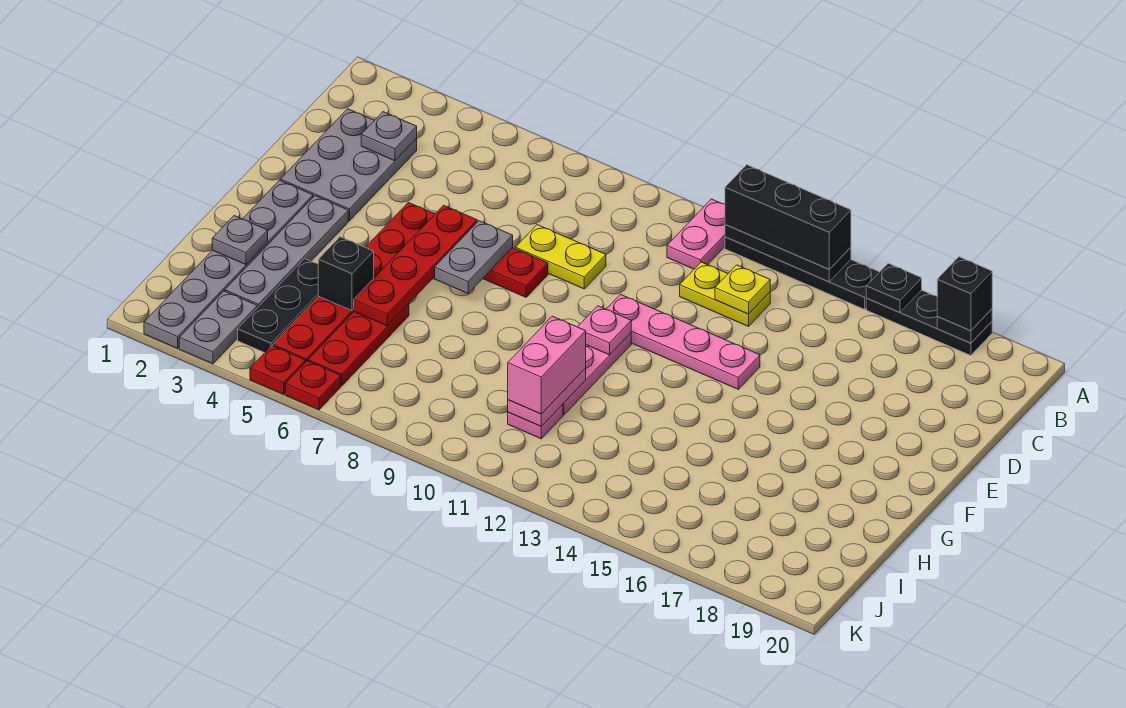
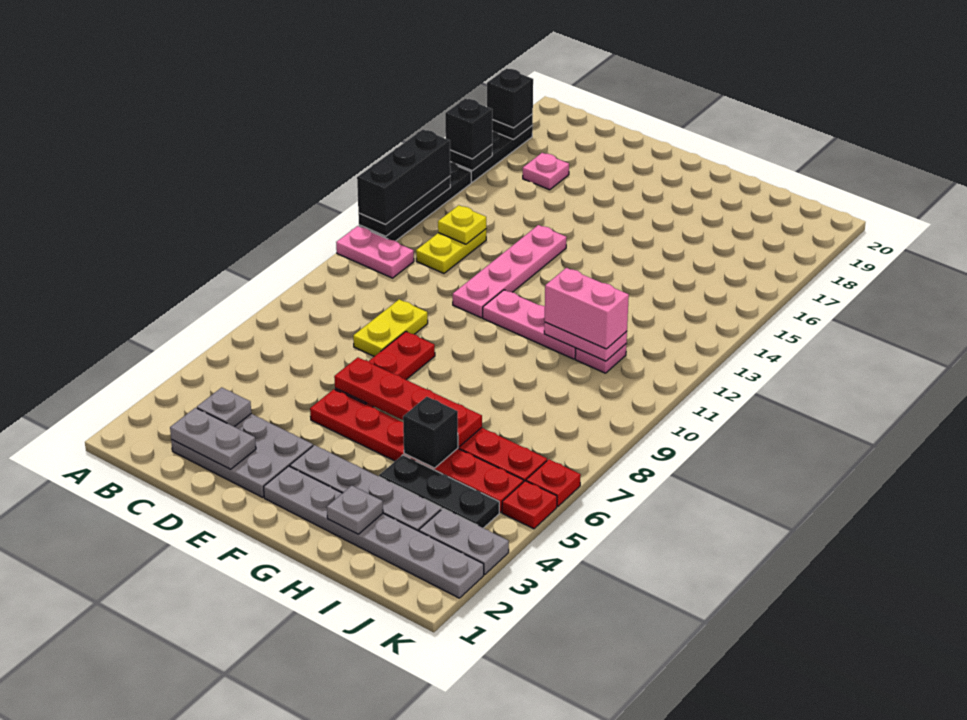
none -> black 1x1 brick [445,99,492,159]
grey 1x2 plate [435,221,513,293] -> grey 1x2 plate moved to [170,408,256,469]
pink 1x1 plate [578,306,631,355] -> pink 1x1 plate moved to [523,153,569,190]

